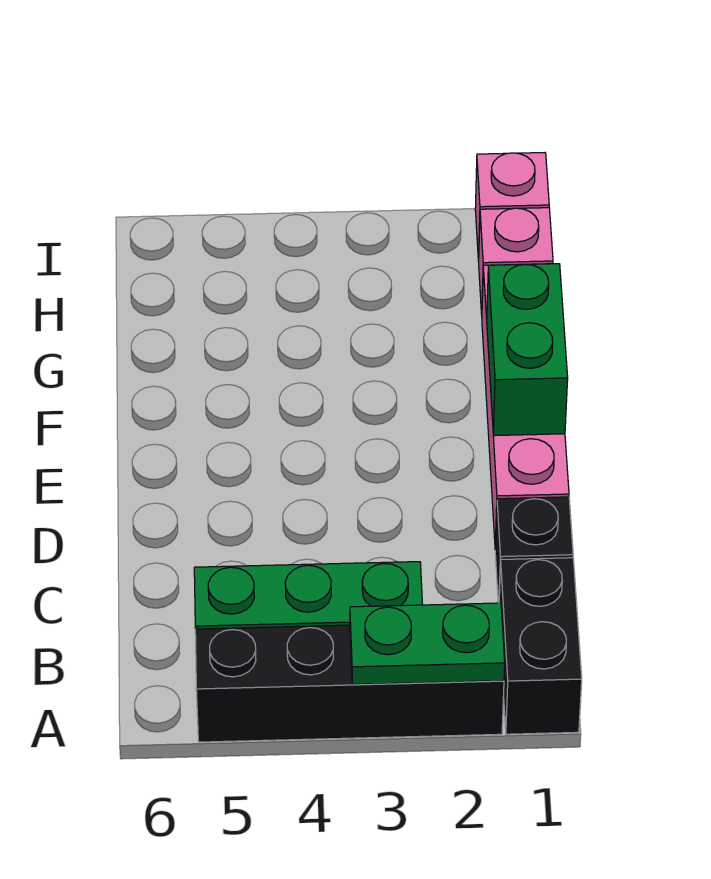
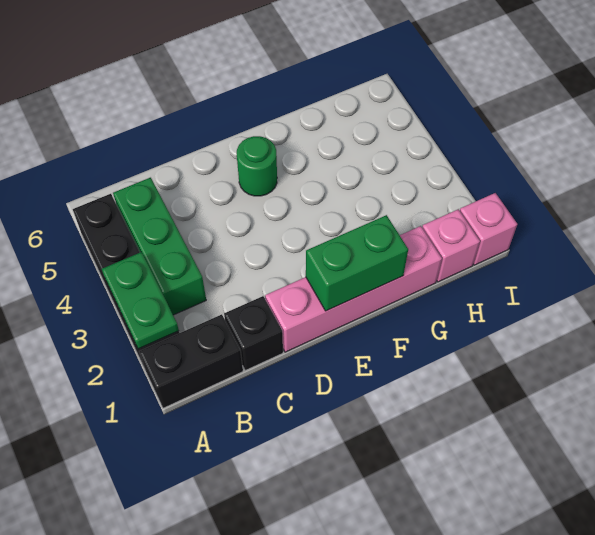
none -> green 1x1 round brick [237,136,277,196]

